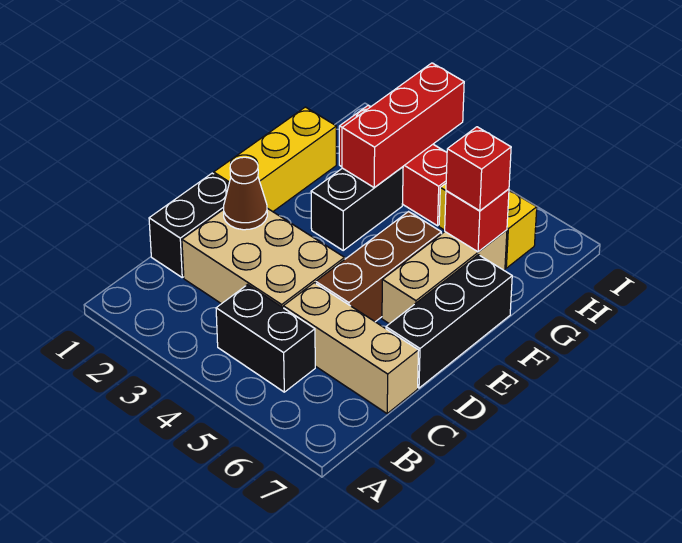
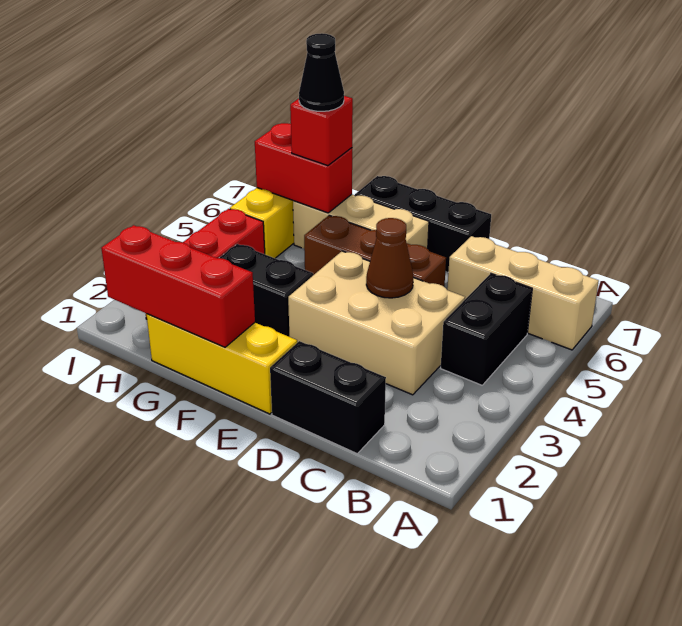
tan 2x3 brick [182,208,345,307] -> tan 2x3 brick turned to [288,251,465,395]
tan 1x3 brick [283,283,419,413] -> tan 1x3 brick turned to [447,236,599,350]
brown 1x1 cone [224,157,267,230] -> brown 1x1 cone moved to [366,218,413,298]
red 1x3 brick [342,63,464,188] -> red 1x3 brick moved to [101,225,255,347]
red 1x1 brick [445,189,509,252] -> red 1x2 brick [255,123,352,213]
none -> black 1x1 cone [299,33,344,111]

